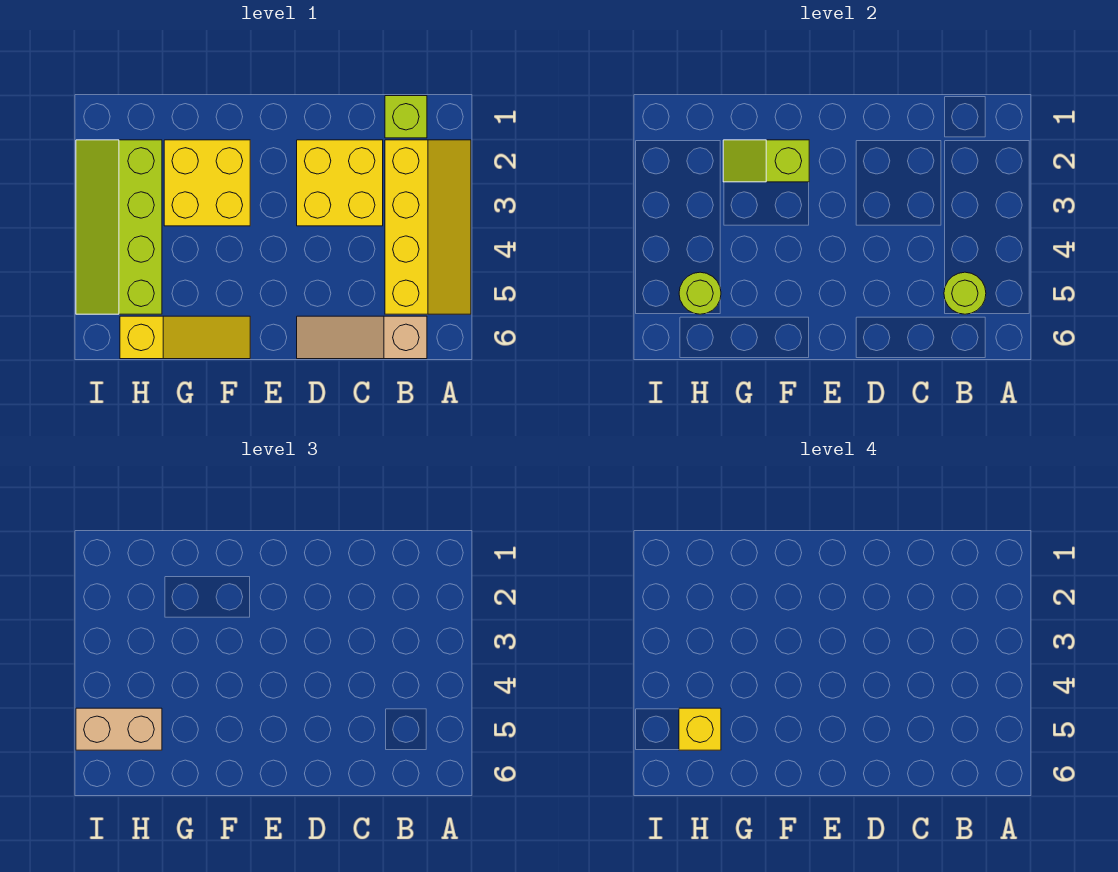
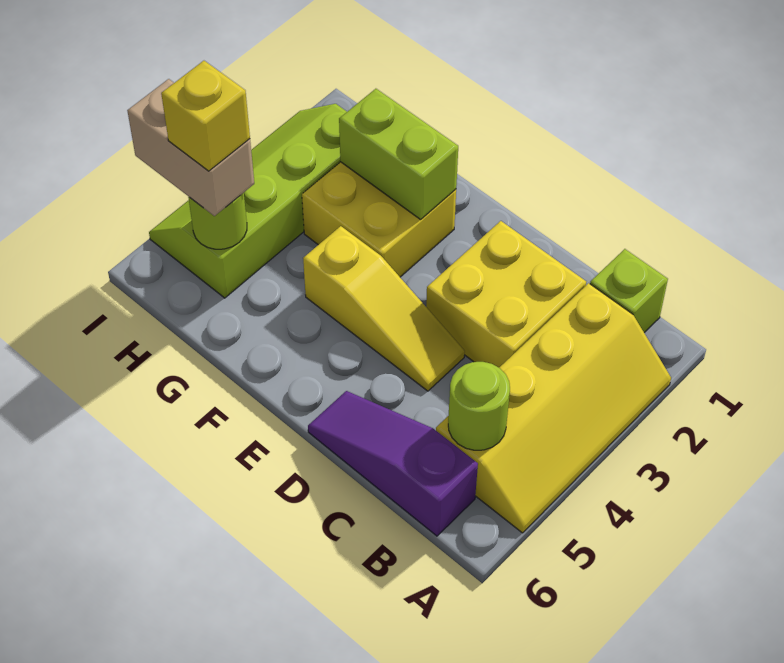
tan 1x3 slope [297,316,427,359] -> purple 1x3 slope [308,391,478,536]
lime 1x2 slope [723,140,809,182] -> lime 1x2 brick [339,89,458,219]
yellow 1x3 slope [120,316,250,359] -> yellow 1x3 slope moved to [303,226,465,391]

